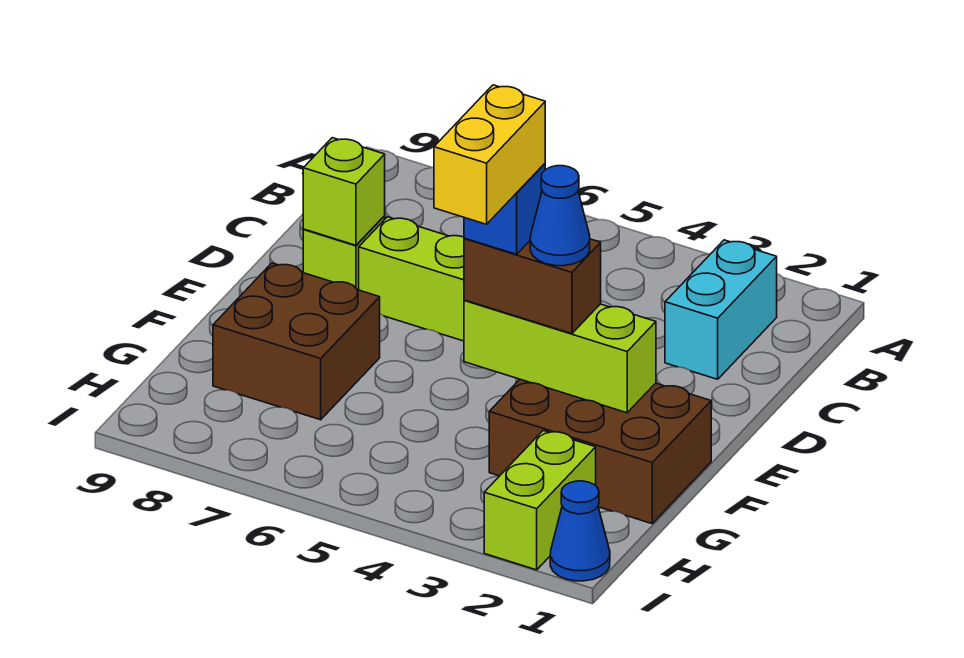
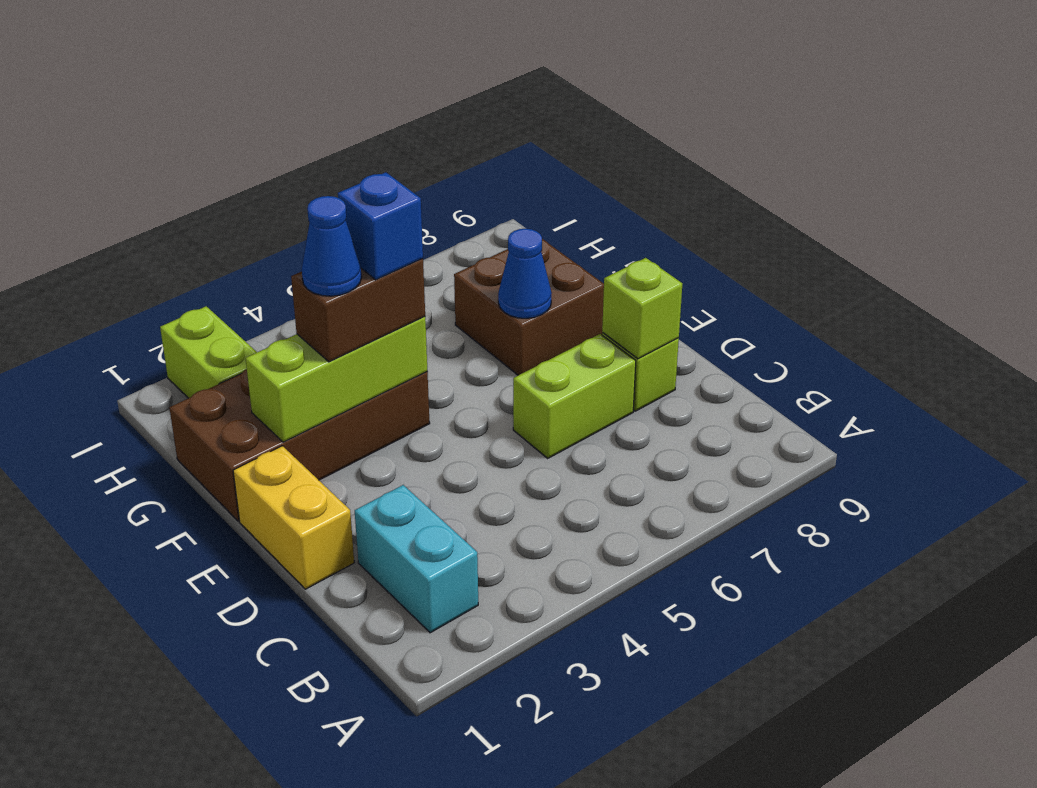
brown 2x3 brick [489,379,711,524] -> brown 2x4 brick [169,369,430,521]
yellow 1x2 brick [434,85,545,224] -> yellow 1x2 brick moved to [233,446,354,589]
blue 1x1 cone [550,481,610,581] -> blue 1x1 cone moved to [498,229,552,318]

